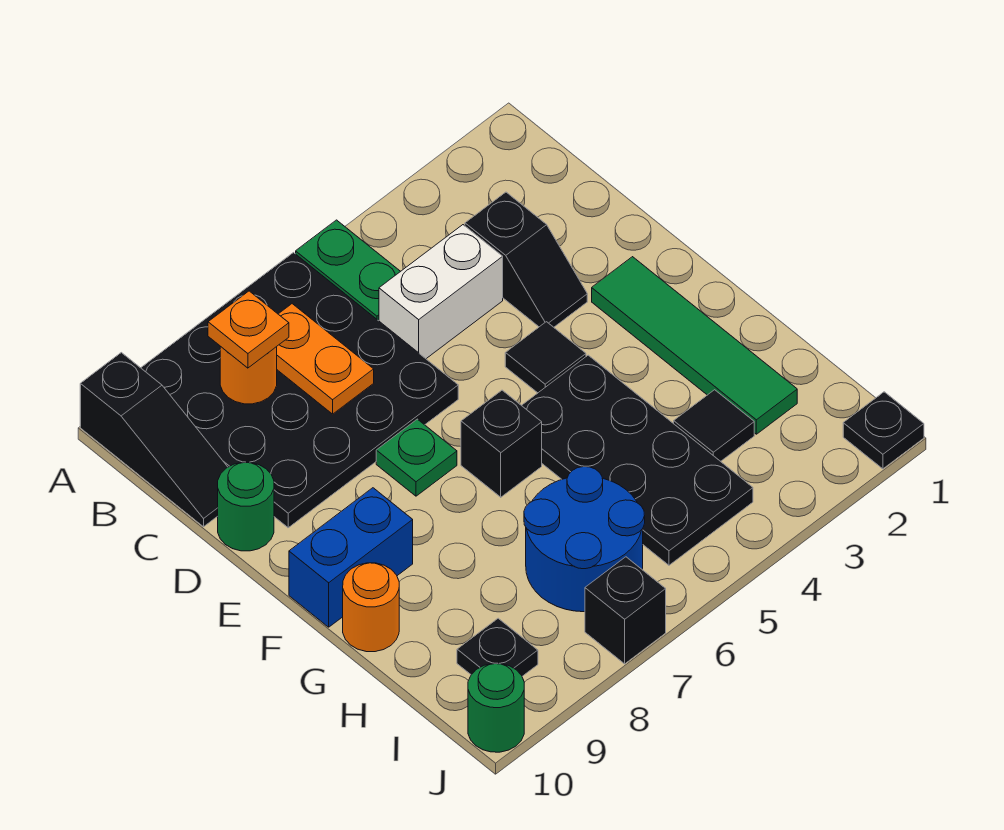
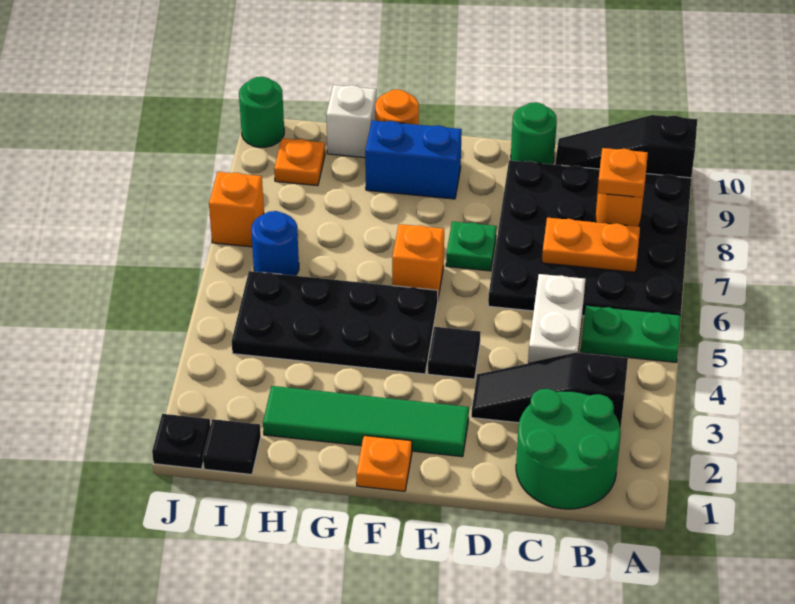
none -> green 2x2 round brick [516,389,621,509]
black 1x2 slope [465,192,587,327] -> black 1x3 slope [471,353,628,429]
none -> orange 1x1 plate [356,436,412,491]
black 1x1 brick [461,390,542,497] -> orange 1x1 brick [392,224,444,297]
blue 1x2 brick [289,488,413,627] -> blue 1x2 brick turned to [365,120,462,199]
black 1x1 tile [674,390,754,461] -> black 1x1 tile moved to [203,419,261,475]
blue 2x2 round brick [524,467,645,612] -> blue 1x1 round brick [251,211,299,276]
none -> white 1x1 brick [326,85,376,158]
black 1x1 plate [457,618,538,676] -> orange 1x1 plate [274,138,325,186]
black 1x1 brick [585,557,666,664] -> orange 1x1 brick [209,172,264,247]

